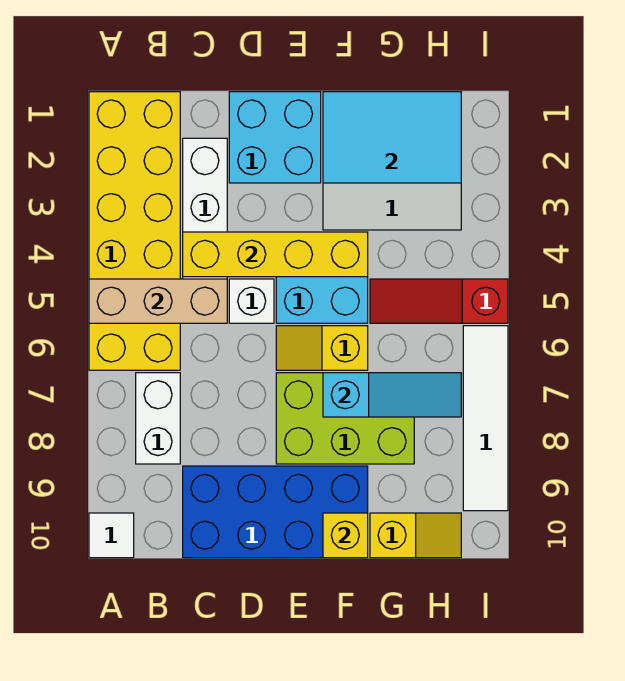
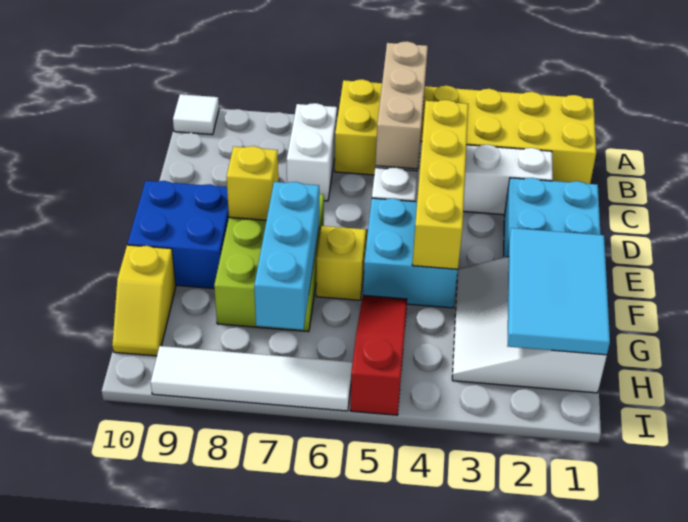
white 1x2 brick [136,373,180,464] -> white 1x2 brick turned to [287,103,337,201]
blue 2x4 brick [183,466,368,558] -> blue 2x2 brick [128,181,229,288]
cyan 1x3 slope [323,373,461,417] -> cyan 1x3 brick [254,182,319,330]
yellow 1x1 brick [323,513,368,558] -> yellow 1x1 brick moved to [227,146,278,220]

